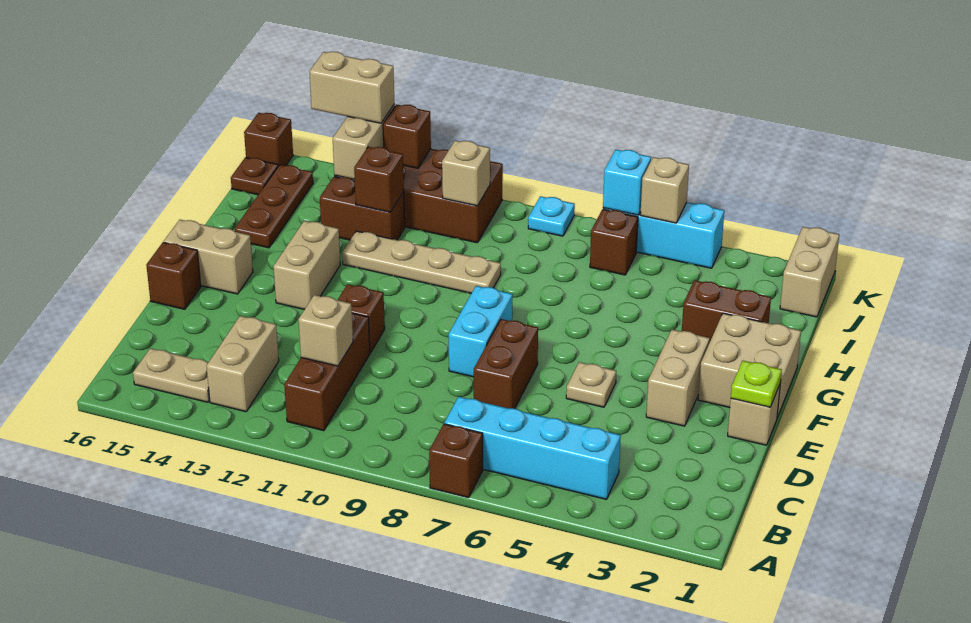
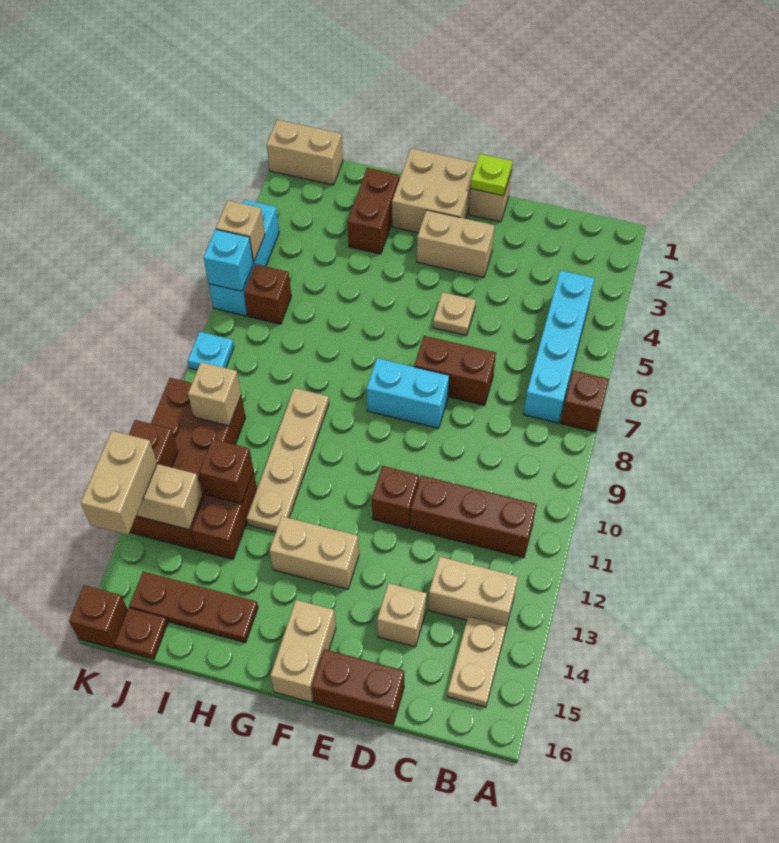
tan 1x1 brick [298,295,353,366] -> tan 1x1 brick moved to [377,583,427,647]
brown 1x1 brick [146,242,201,309] -> brown 1x2 brick [312,649,404,725]

